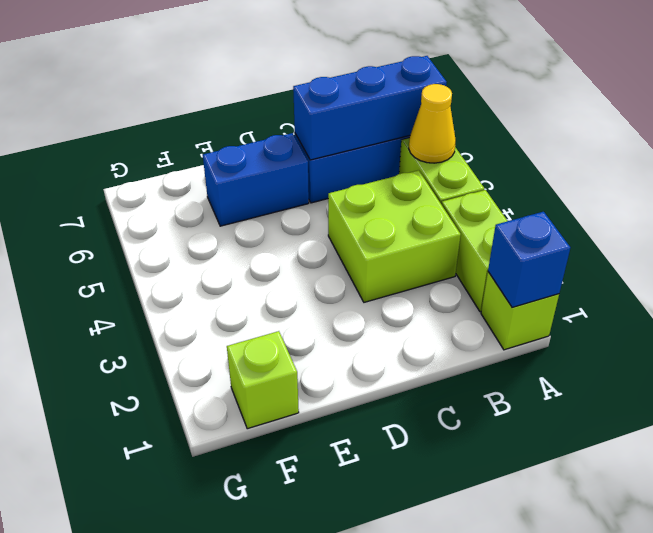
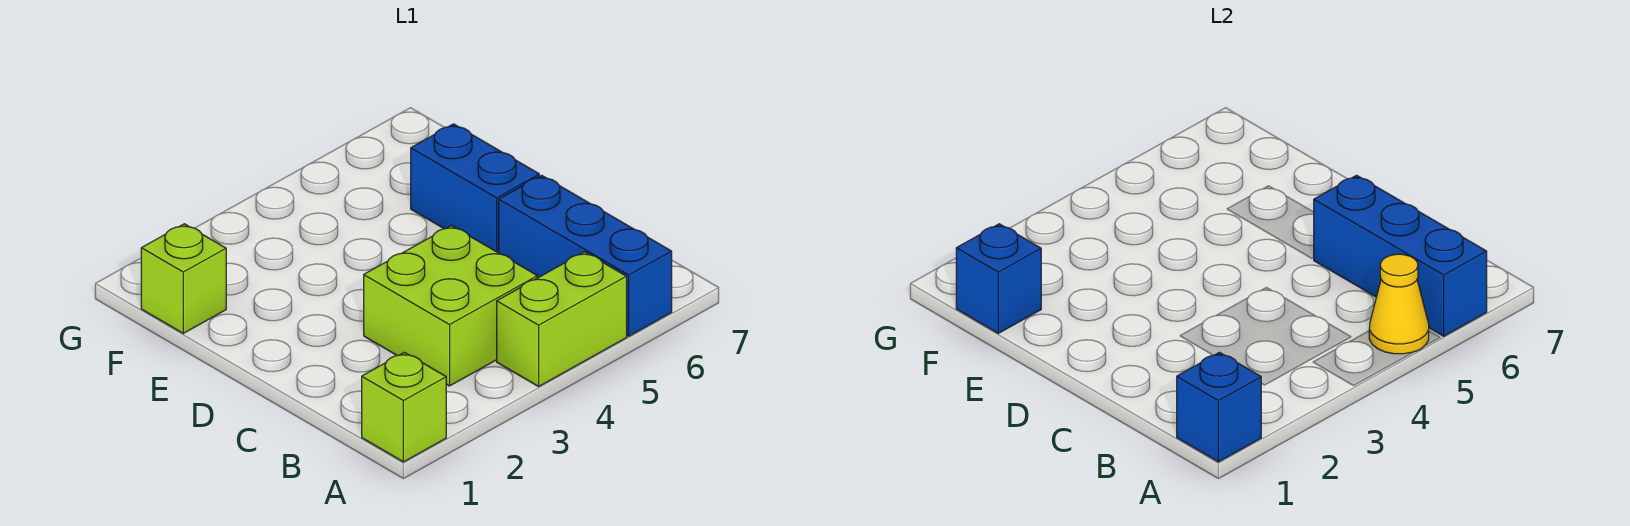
lime 1x2 brick [442,190,507,312] -> none
none -> blue 1x1 brick [956,224,1041,333]

